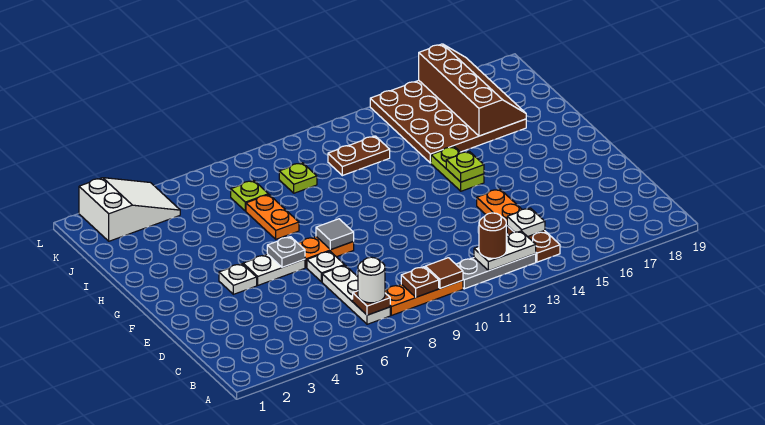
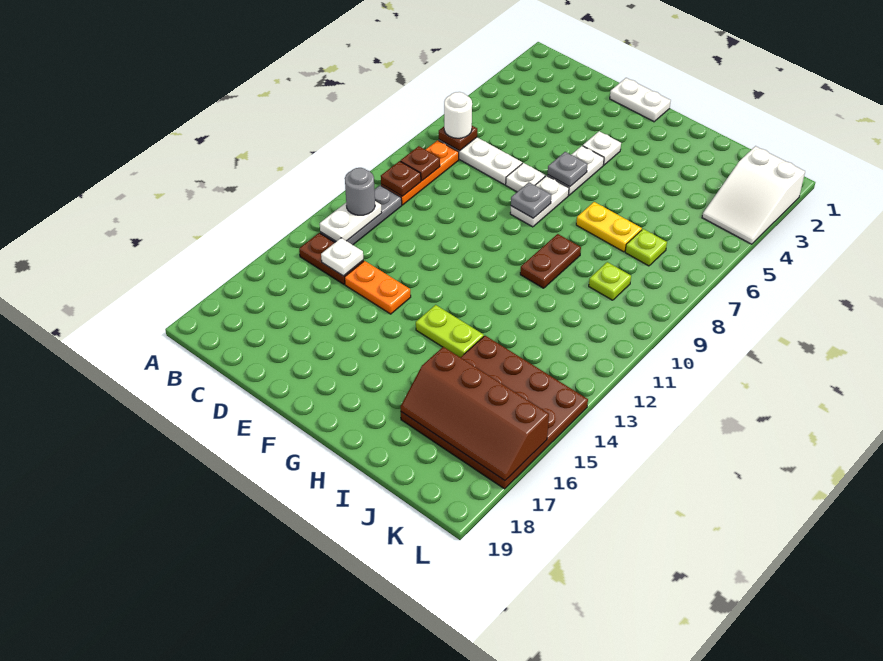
brown 1x1 tile [425,258,463,288] -> brown 1x1 plate [381,161,421,196]
brown 1x1 round brick [479,213,506,258] -> grey 1x1 round brick [345,168,375,215]
none -> white 1x2 plate [610,78,671,122]
orange 1x2 plate [298,237,354,268] -> white 1x2 plate [510,176,569,227]
grey 1x1 tile [316,219,354,250] -> grey 1x1 plate [511,182,551,218]
lime 1x1 plate [446,151,484,182] -> none
orange 1x2 plate [246,195,299,239] -> yellow 1x2 plate [576,202,642,252]
brown 1x2 plate [328,136,390,176] -> brown 1x2 plate moved to [520,234,581,288]

